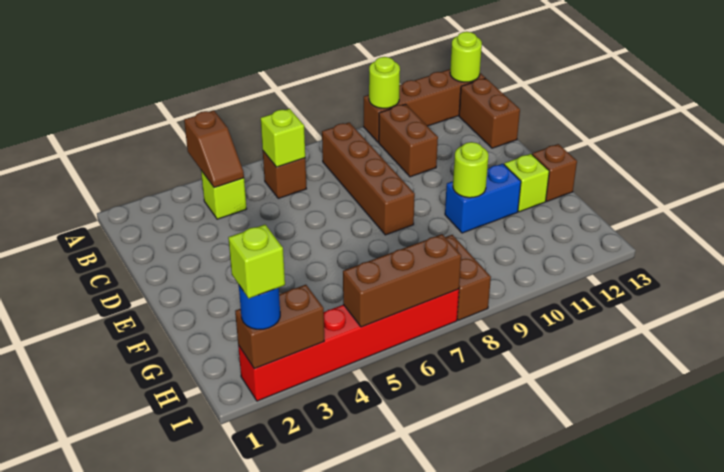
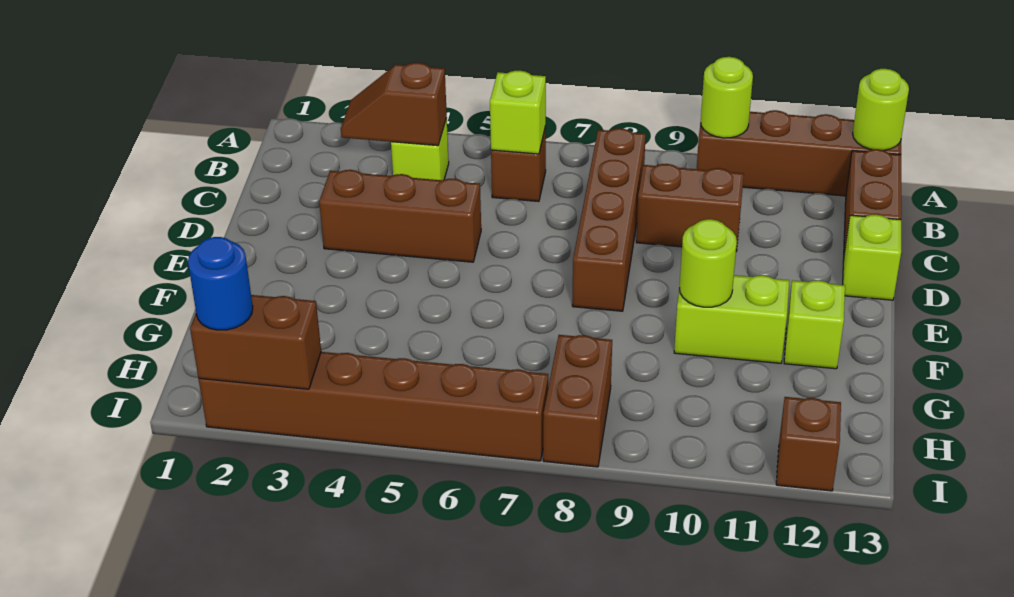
brown 1x2 slope [184,110,244,188] -> brown 1x2 slope turned to [341,63,447,146]
brown 1x2 brick [379,104,438,177] -> brown 1x2 brick turned to [636,164,744,251]
blue 1x2 brick [445,164,521,233] -> lime 1x2 brick [674,275,789,363]
brown 1x1 brick [532,144,577,201] -> brown 1x1 brick moved to [776,397,841,491]
red 1x6 brick [238,289,459,401] -> brown 1x6 brick [199,352,548,461]
lime 1x1 brick [228,225,285,298] -> lime 1x1 brick moved to [843,215,901,300]
brown 1x3 brick [343,234,461,327] -> brown 1x3 brick moved to [319,170,481,262]

